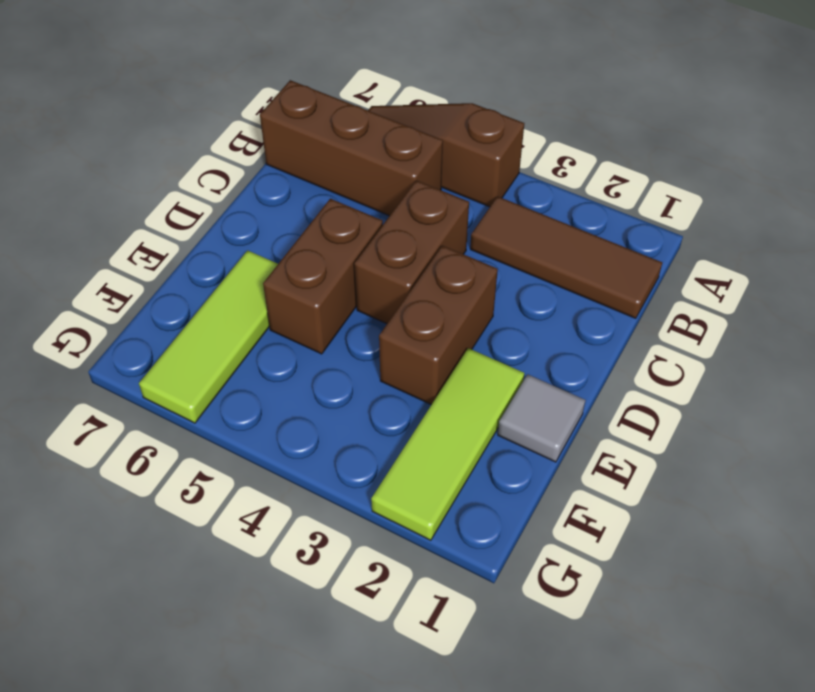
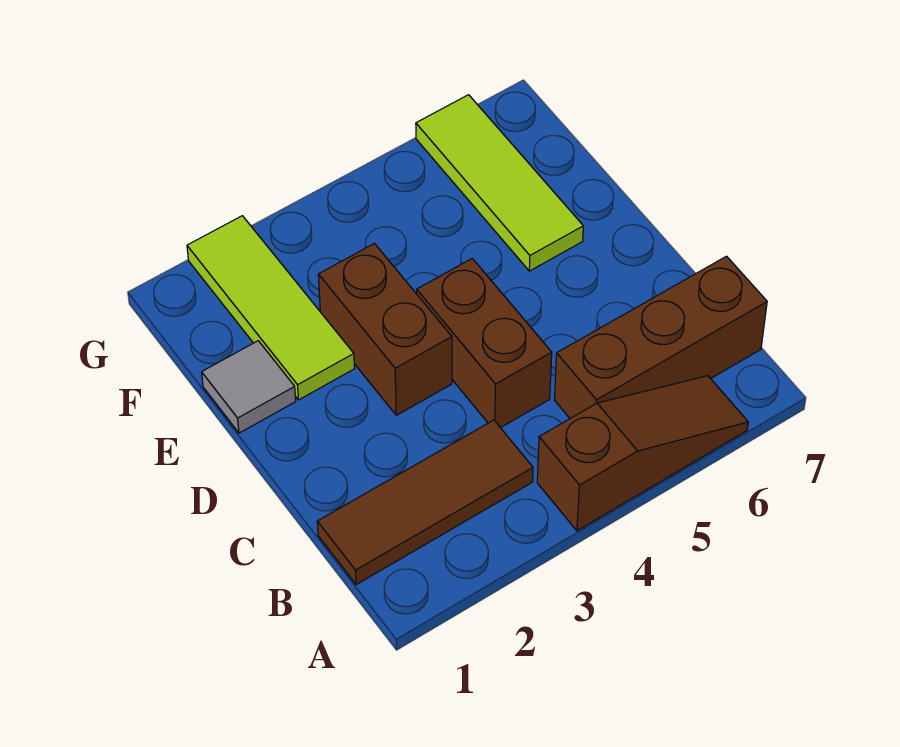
brown 1x2 brick [263,199,383,354] -> none

